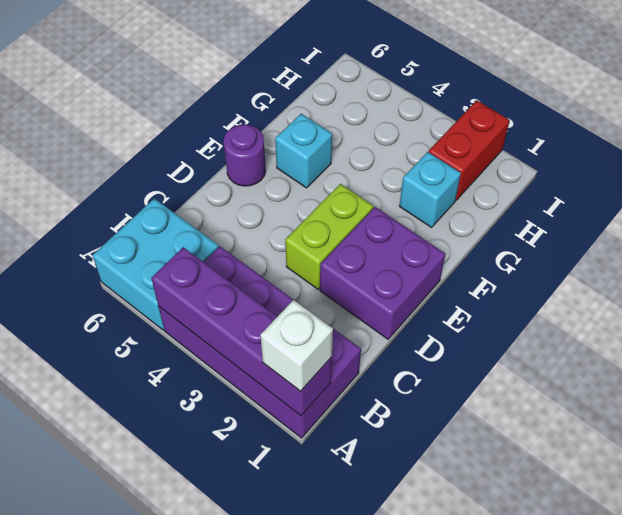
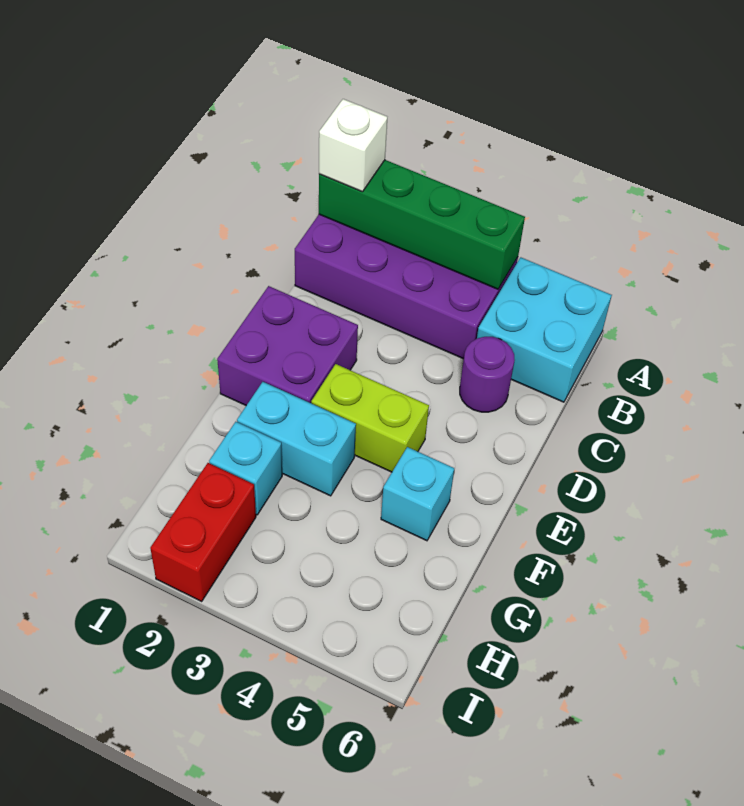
purple 1x4 brick [151,247,332,416] -> green 1x4 brick [319,160,525,289]
lime 1x2 brick [285,184,373,289] -> lime 1x2 brick turned to [311,364,429,472]
purple 1x1 round brick [224,124,266,186] -> purple 1x1 round brick moved to [460,337,515,412]
none -> cyan 1x2 brick [237,382,356,496]

